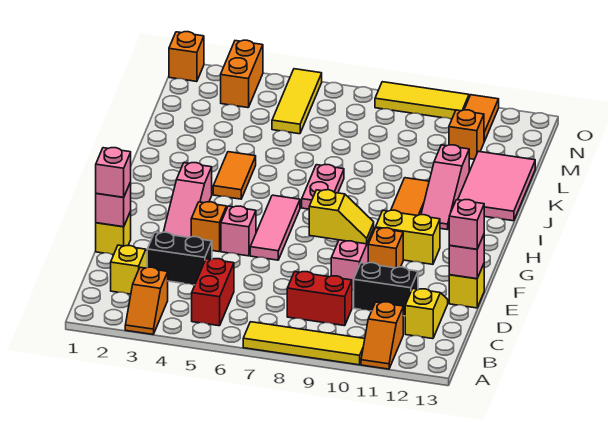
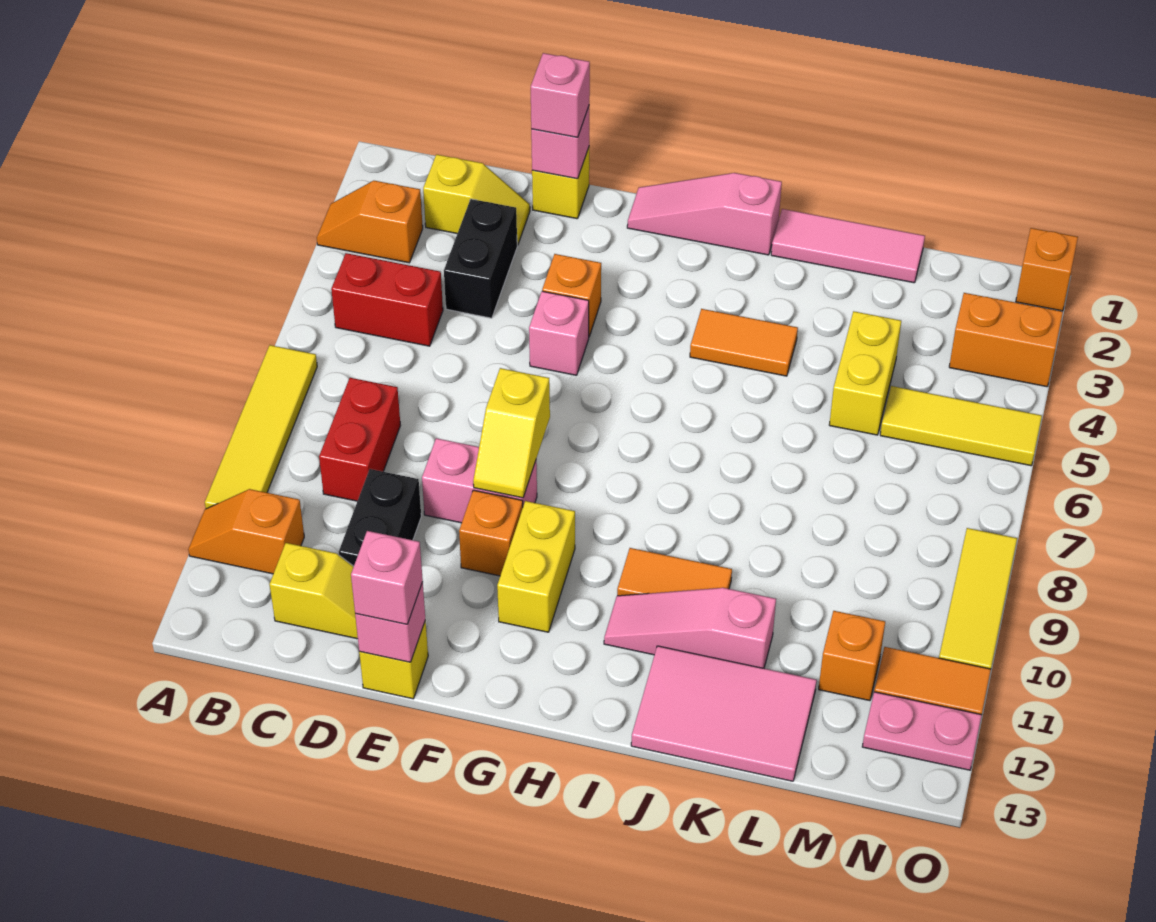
pink 1x3 slope [164,163,212,238] -> pink 1x3 slope moved to [627,173,782,255]
pink 1x3 tile [250,195,300,260] -> pink 1x3 tile moved to [771,209,925,283]
pink 1x2 plate [302,165,344,209] -> pink 1x2 plate moved to [862,692,982,770]
none -> yellow 1x2 brick [829,311,901,435]

